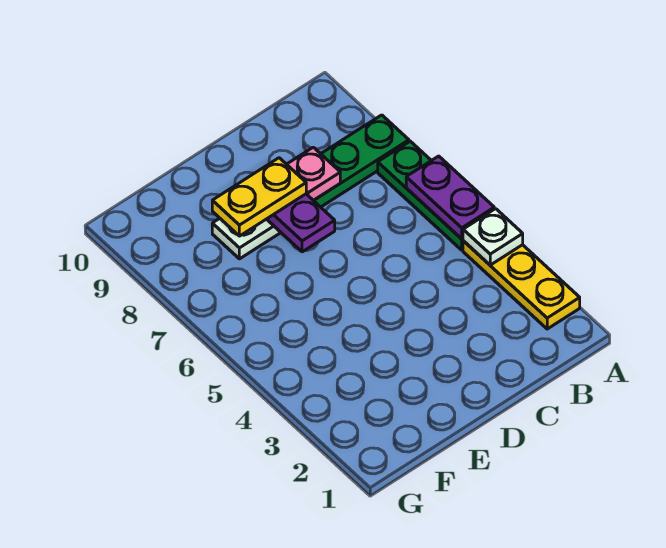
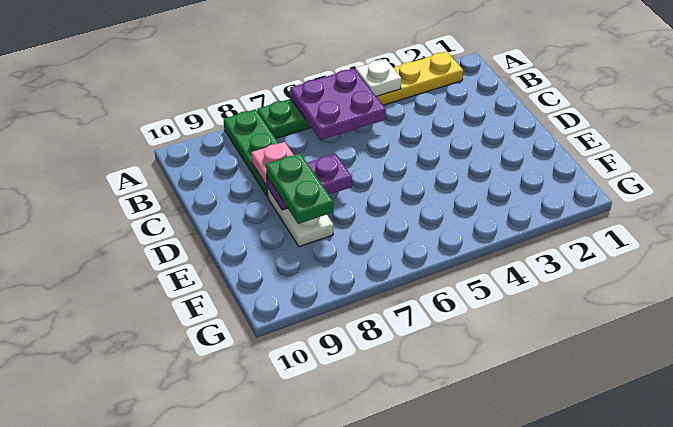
purple 1x2 plate [406,156,494,239] -> purple 2x2 plate [290,68,386,140]
yellow 1x2 plate [212,158,306,236] -> green 1x2 plate [266,153,333,224]

